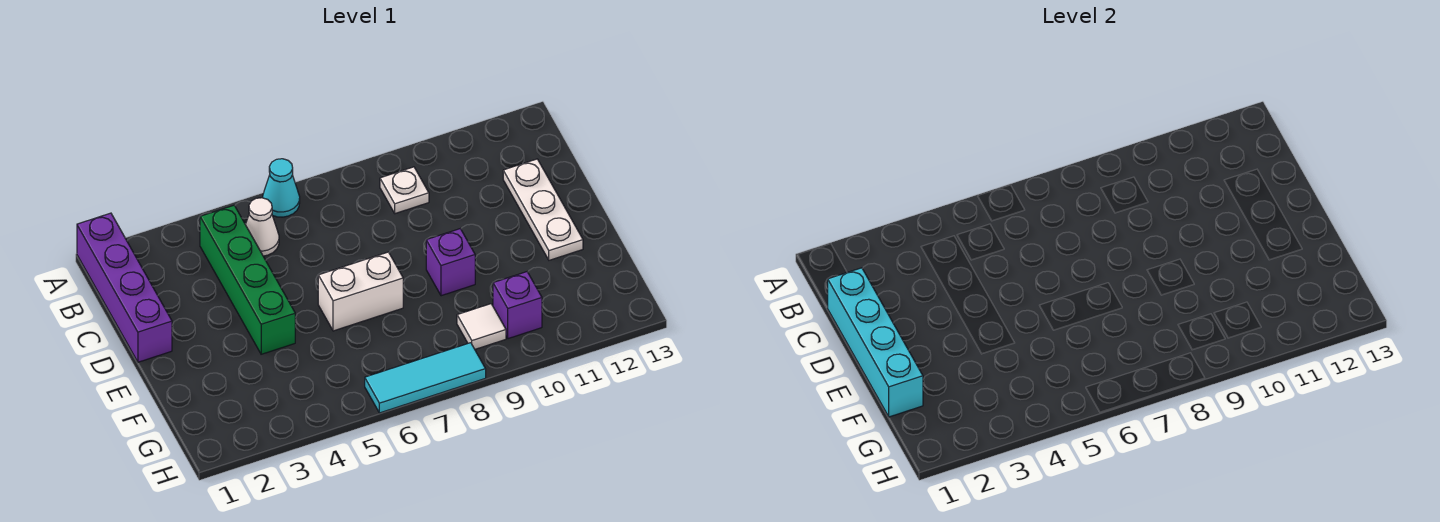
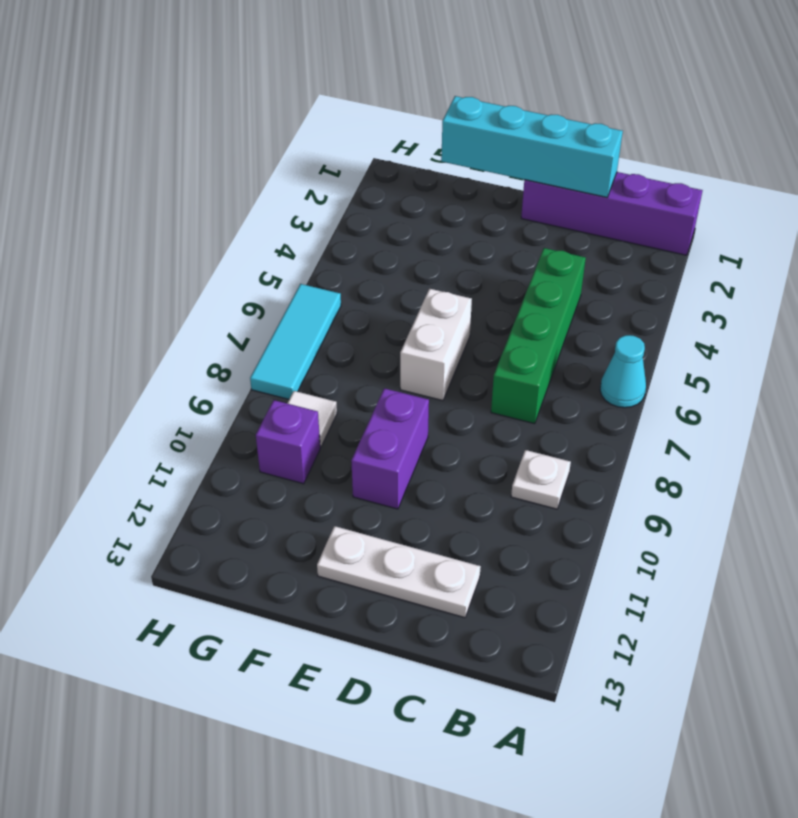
green 1x4 brick [200,205,295,354] -> green 1x4 brick turned to [491,248,586,424]
white 1x1 cone [246,198,279,256] -> none
purple 1x1 brick [426,229,475,296] -> purple 1x2 brick [351,388,429,509]

